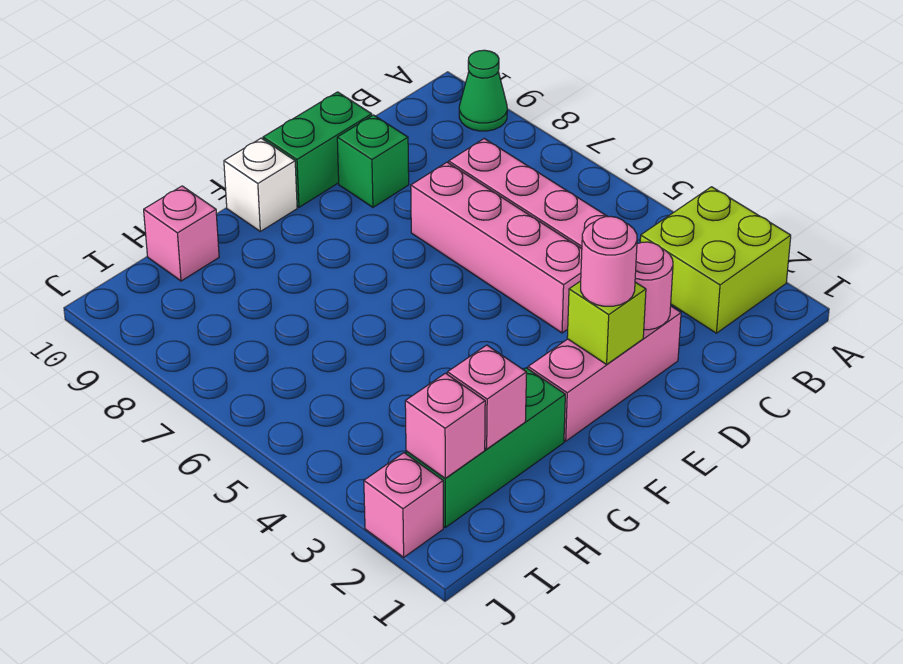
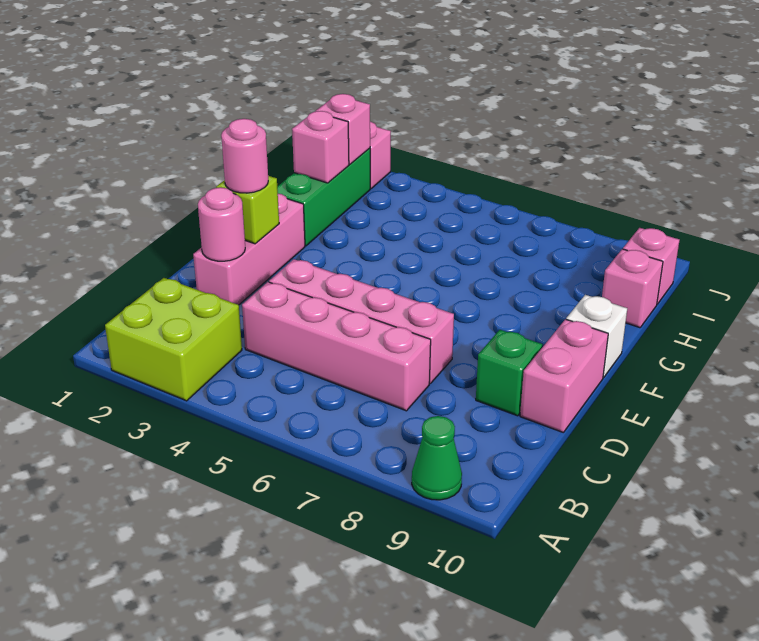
green 1x2 brick [263,92,372,207] -> pink 1x2 brick [520,319,608,433]
none -> pink 1x1 brick [623,228,680,304]

